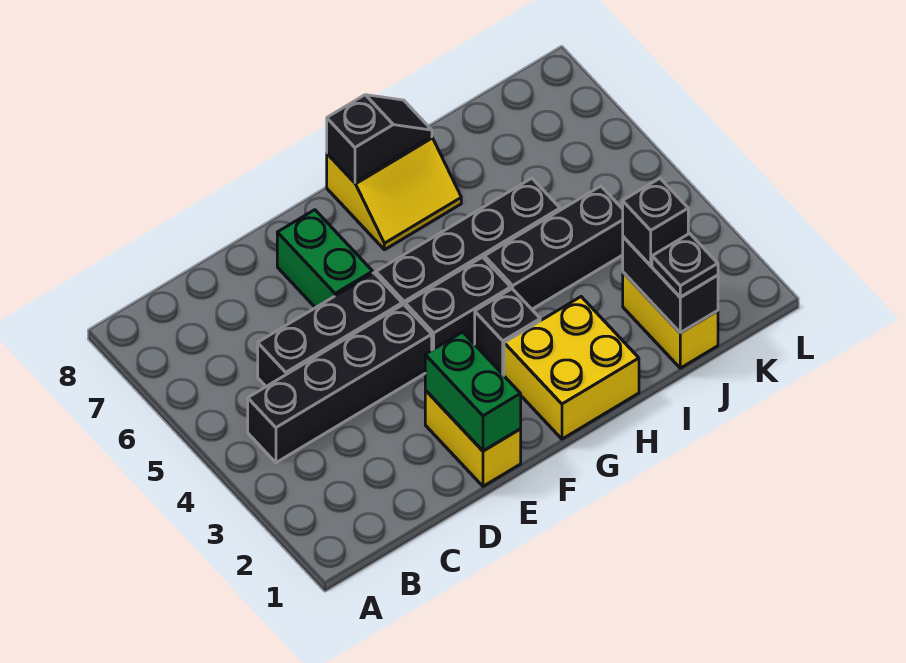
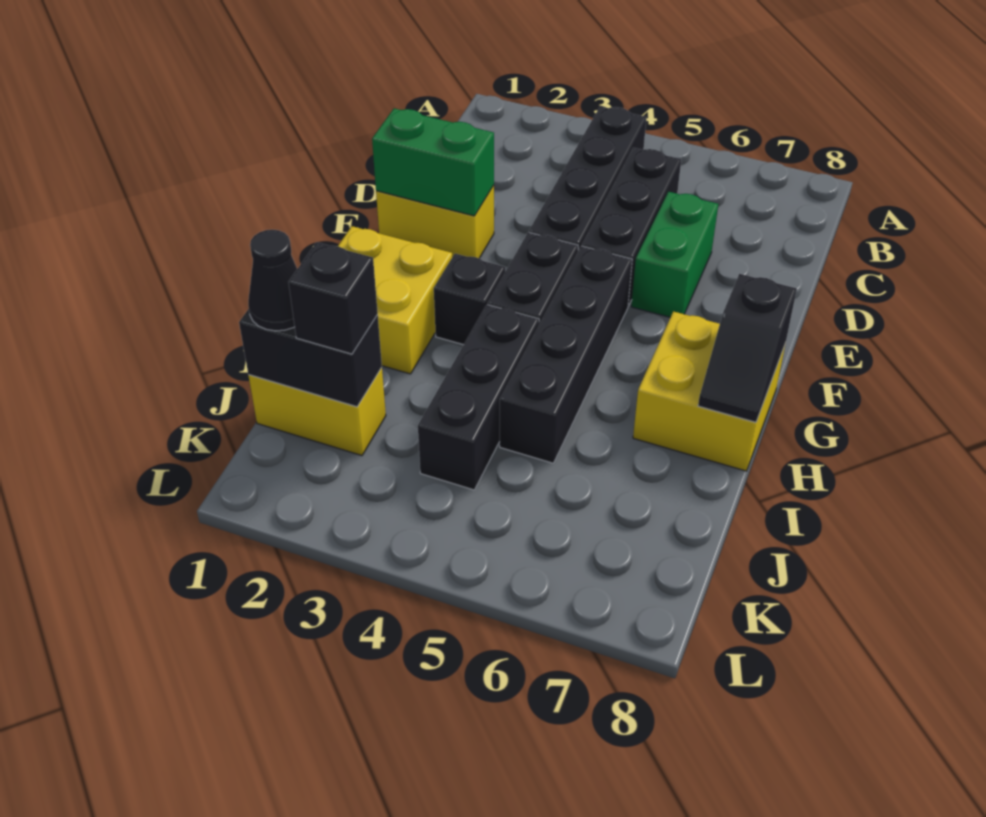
green 1x2 brick [277,210,373,308] -> green 1x2 brick turned to [631,192,718,317]
yellow 2x2 slope [327,137,461,250] -> yellow 2x2 brick [633,311,786,471]
black 1x1 plate [652,233,718,297] -> black 1x1 cone [248,230,297,331]

